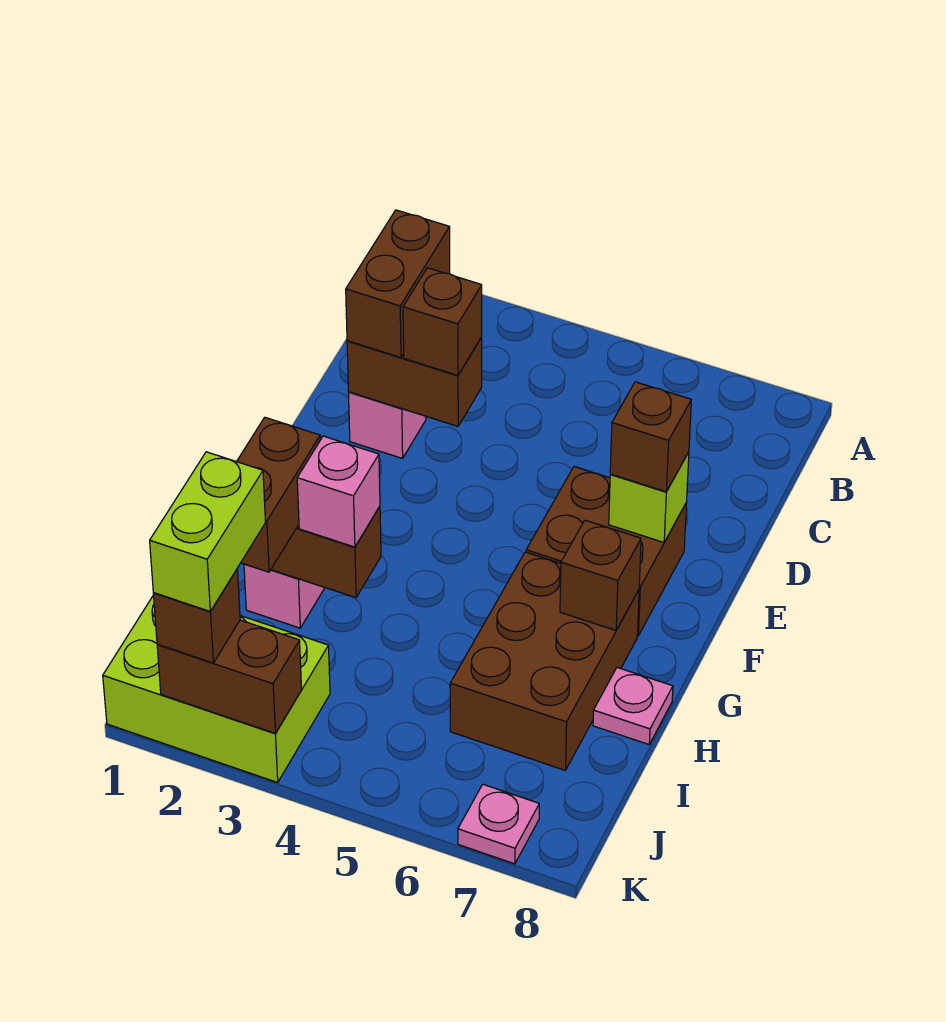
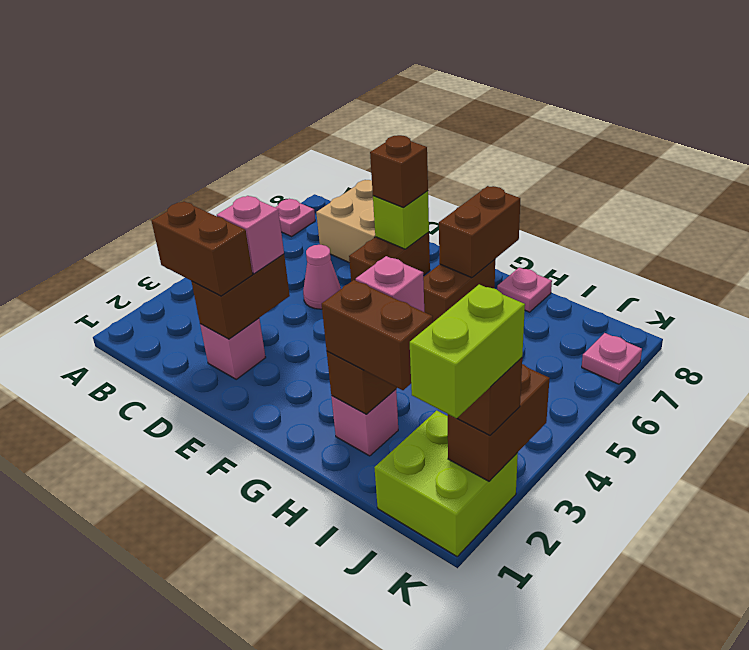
none -> pink 1x1 plate [275,199,315,236]
none -> tan 2x2 brick [316,180,375,263]
brown 1x1 brick [403,268,482,375] -> pink 1x1 brick [217,196,284,274]
none -> pink 1x1 cone [303,245,341,309]
brown 2x2 brick [526,467,687,636] -> brown 1x2 brick [349,232,430,281]
brown 2x3 brick [450,552,639,770] -> brown 1x2 brick [423,259,495,322]
brown 1x1 brick [560,520,641,630] -> brown 1x2 brick [439,186,520,278]
lime 2x3 brick [103,595,330,782] -> lime 2x2 brick [374,410,518,556]
lime 1x2 brick [150,452,265,611] -> lime 1x2 brick turned to [410,284,525,419]

